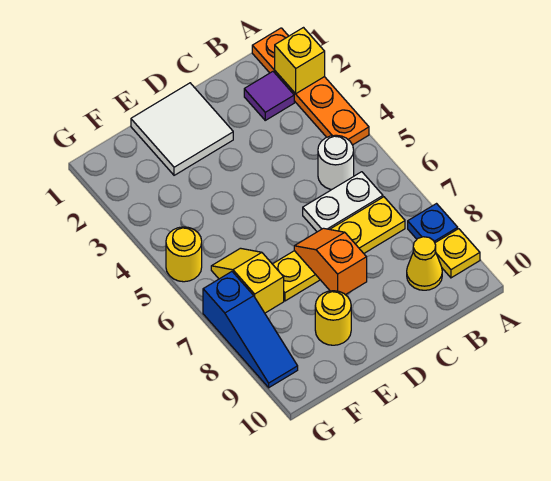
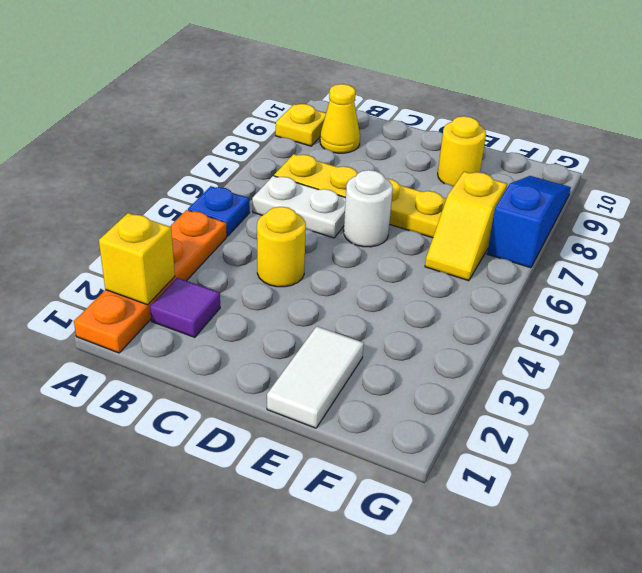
blue 1x1 plate [408,204,458,243] -> blue 1x1 plate moved to [188,186,250,236]
white 1x1 round brick [318,135,354,190] -> white 1x1 round brick moved to [344,170,393,247]
white 2x2 tile [131,83,233,175] -> white 1x2 tile [267,326,364,428]
orange 1x2 slope [294,228,367,295] -> none
yellow 1x1 round brick [166,227,202,282] -> yellow 1x1 round brick moved to [257,207,306,287]

